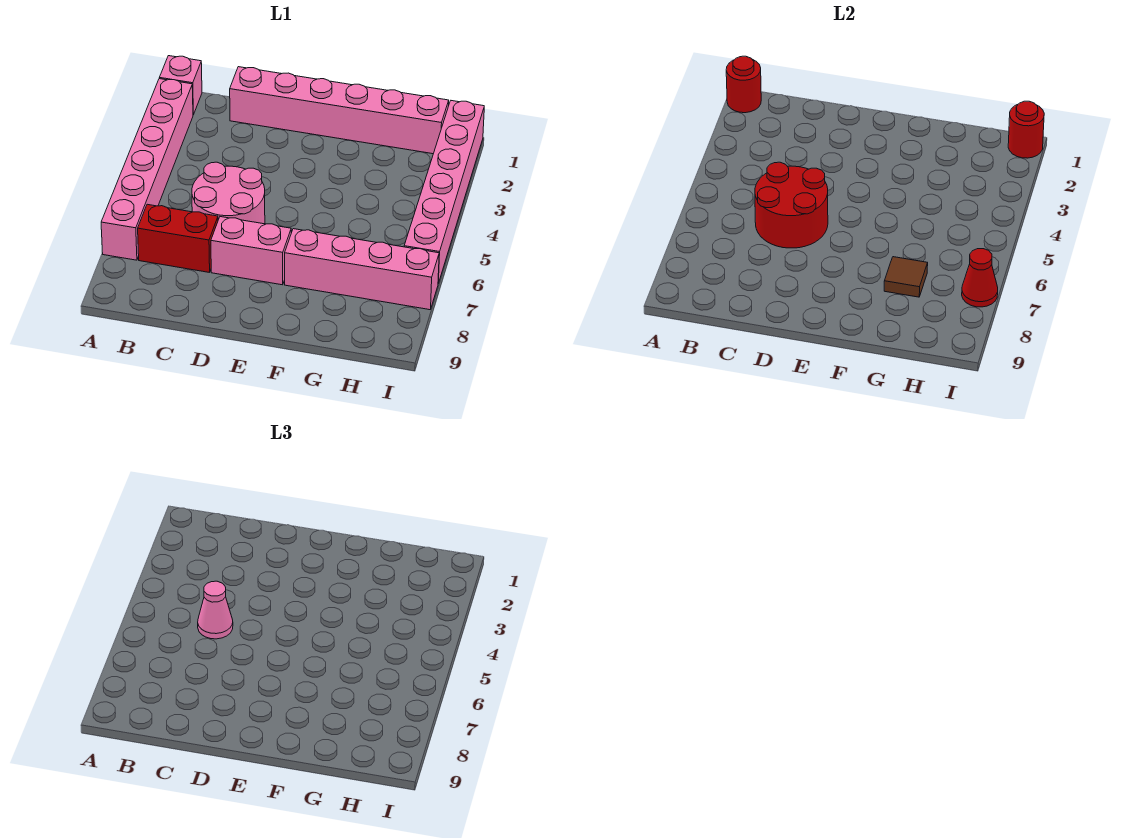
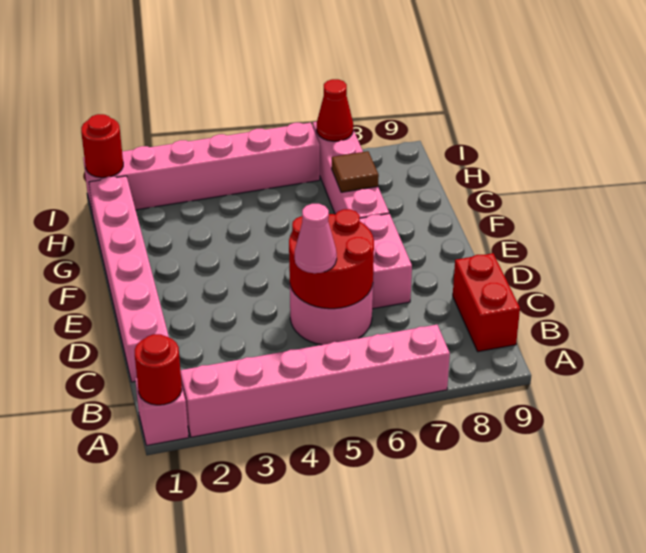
red 1x2 brick [138,204,218,272] -> red 1x2 brick moved to [453,253,520,352]

